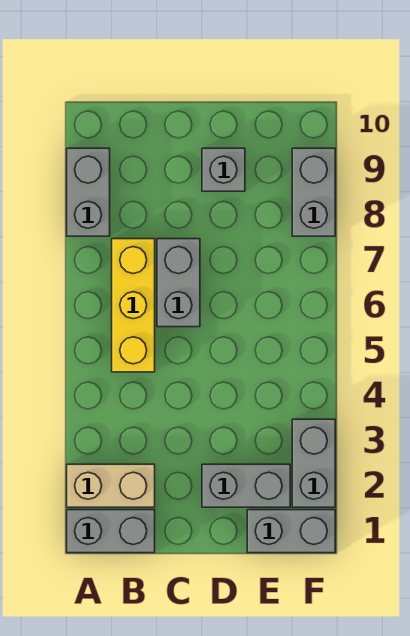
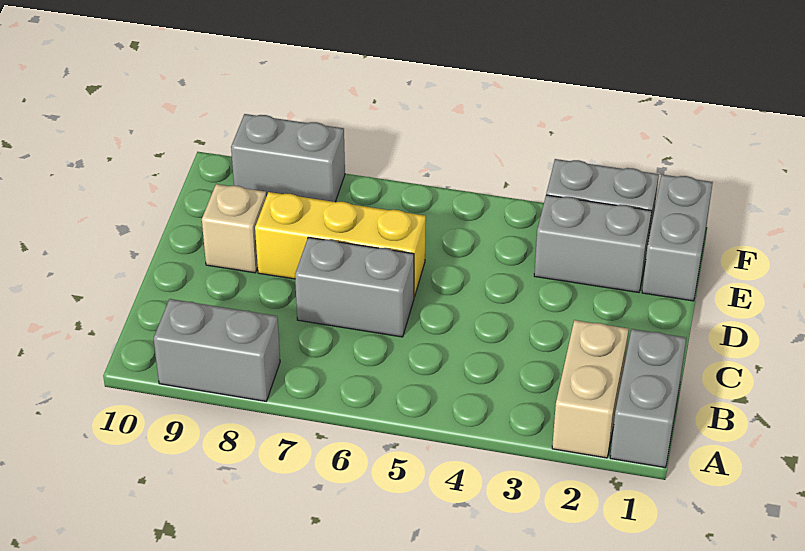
yellow 1x3 brick [112,239,155,372] -> yellow 1x3 brick moved to [255,192,426,297]
grey 1x2 brick [202,464,290,507] -> grey 1x2 brick turned to [534,195,652,293]
grey 1x1 brick [202,148,245,191] -> tan 1x1 brick [202,184,266,273]

